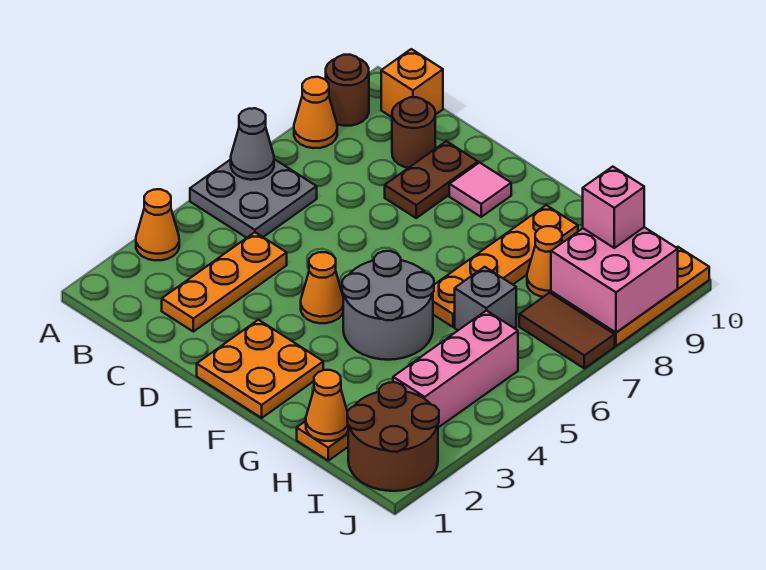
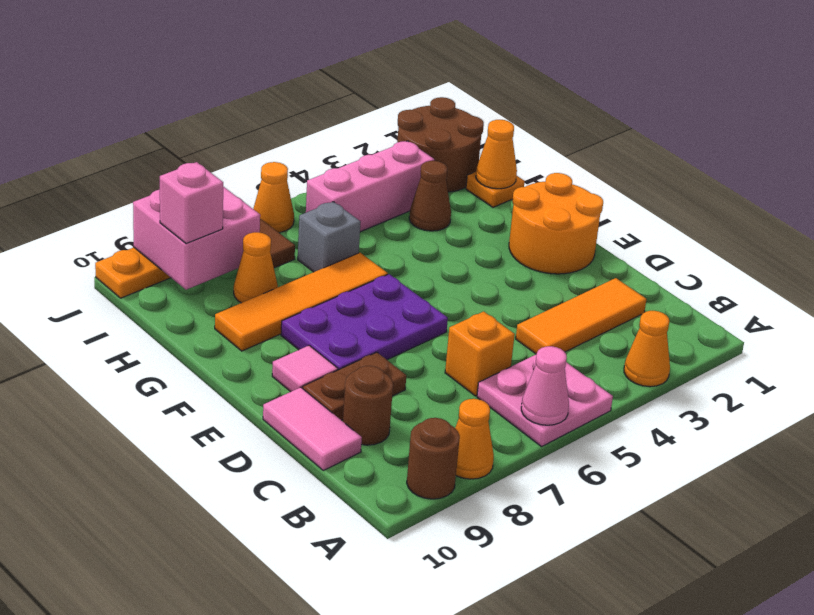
grey 2x2 plate [190,159,317,238] -> pink 2x2 plate [477,354,613,447]
grey 1x1 cone [231,108,274,180] -> pink 1x1 cone [521,346,569,425]
orange 1x1 brick [381,49,443,117] -> orange 1x1 brick moved to [445,311,515,396]
orange 1x3 plate [162,232,287,332] -> orange 1x3 tile [516,278,646,354]
none -> pink 1x2 tile [263,387,362,470]
orange 2x2 plate [197,320,323,418] -> orange 2x2 round brick [509,173,603,274]
orange 1x1 cone [301,252,343,323] -> orange 1x1 cone moved to [253,162,294,233]
none -> purple 2x3 plate [281,274,448,370]
grey 2x2 round brick [342,251,434,360] -> none
orange 1x4 plate [433,205,578,327] -> orange 1x4 tile [215,253,388,351]
none -> brown 1x1 cone [409,161,451,231]

